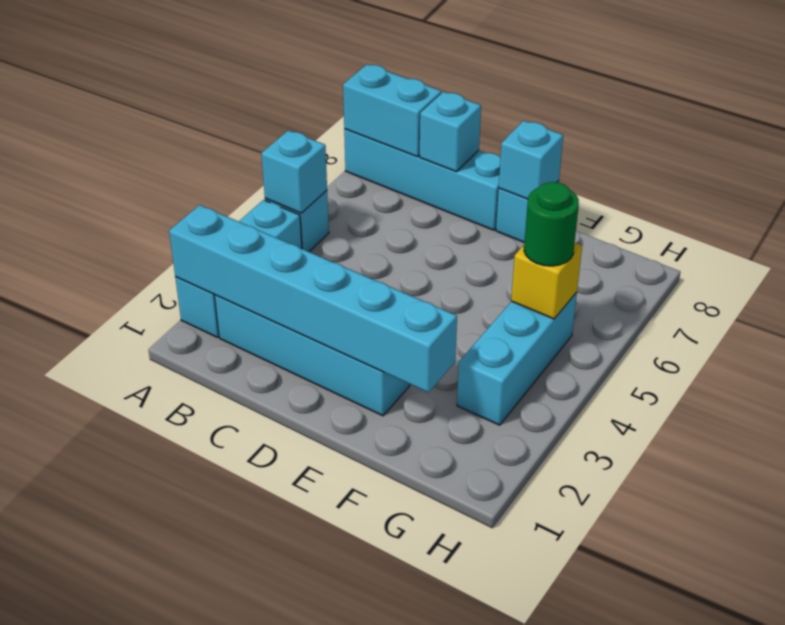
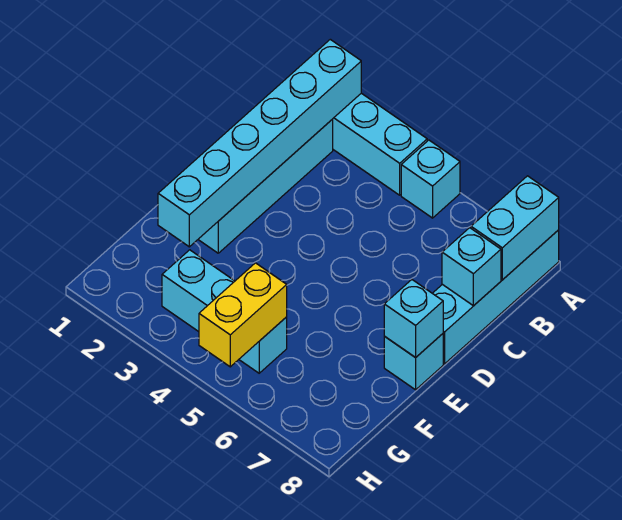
cyan 1x1 brick [261,130,327,213] -> none
yellow 1x1 brick [511,243,582,319] -> yellow 1x2 brick [199,263,287,367]
green 1x1 round brick [524,182,579,266] -> none

